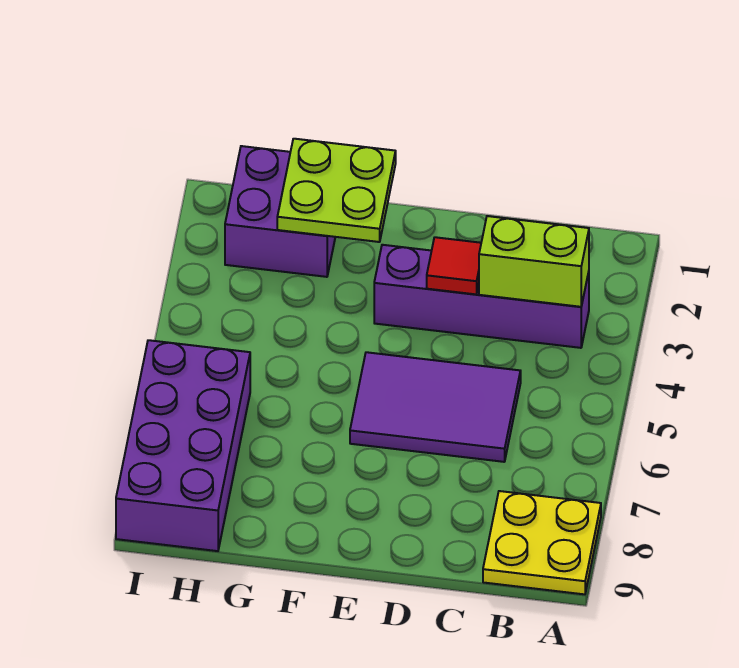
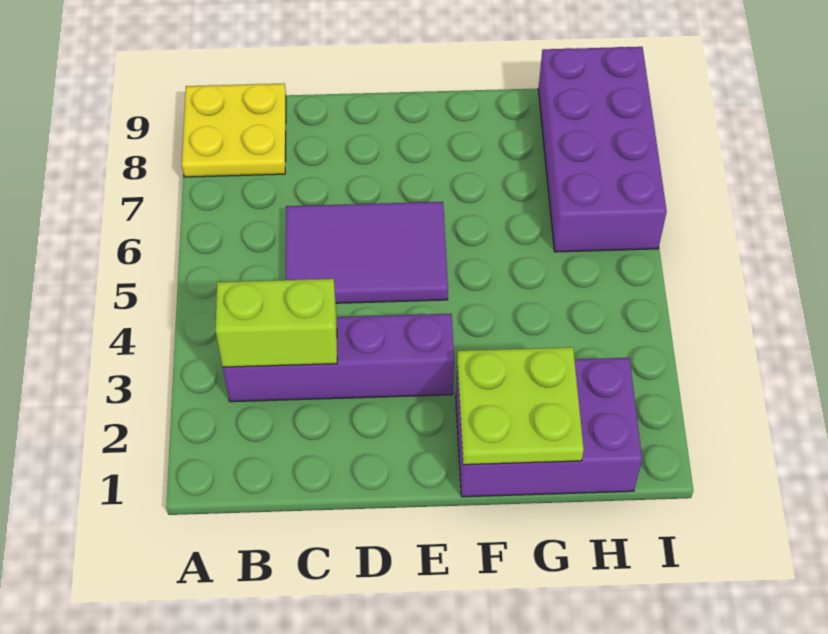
red 1x1 tile [427,237,481,294] -> none
purple 2x2 brick [225,146,335,277] -> purple 2x3 brick [456,358,642,497]

